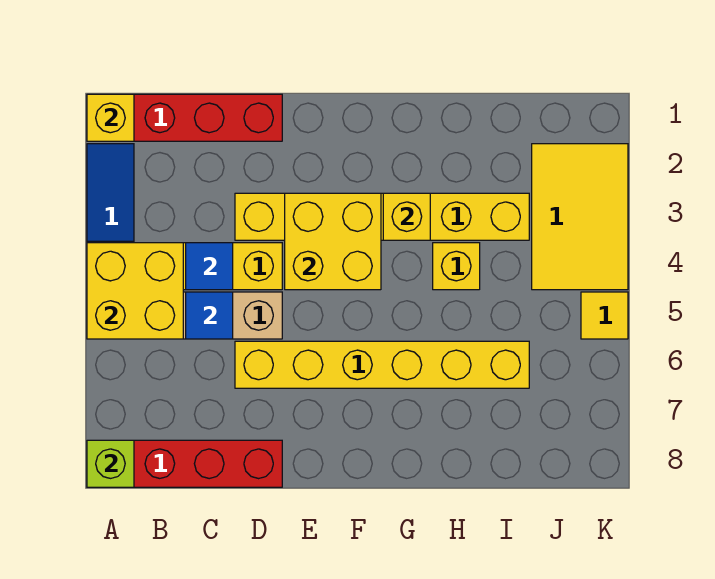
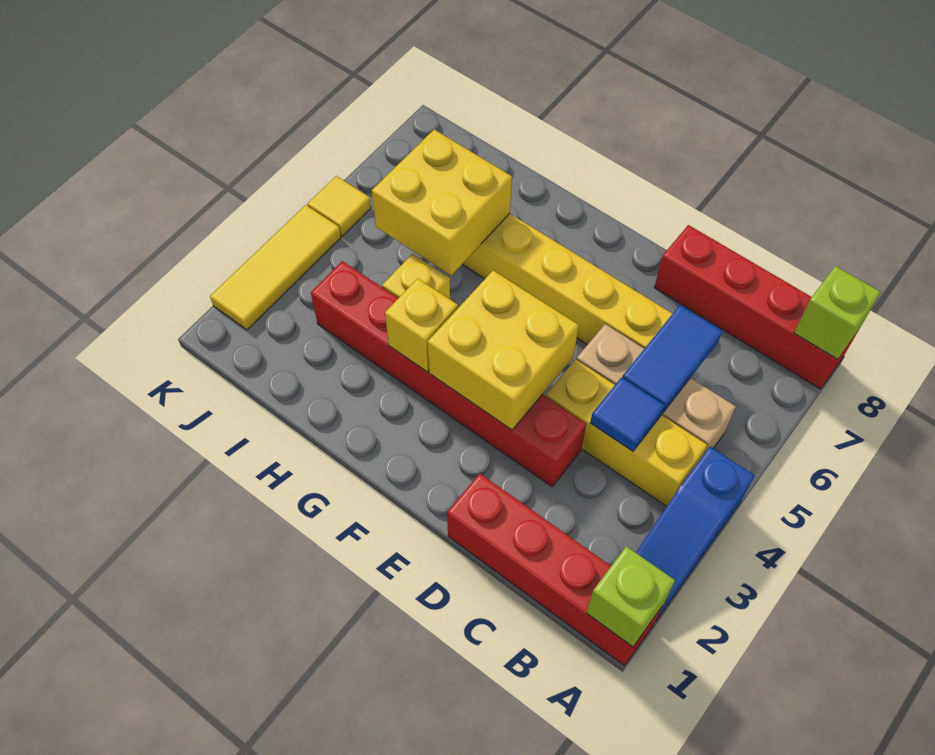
yellow 1x1 brick [87,94,134,141] -> lime 1x1 brick [586,546,675,647]
yellow 2x2 brick [87,243,183,339] -> yellow 2x2 brick moved to [372,129,512,275]
blue 1x1 tile [186,292,233,339] -> blue 1x2 tile [622,305,722,412]
yellow 1x6 brick [235,193,529,240] -> red 1x6 brick [311,261,586,486]
yellow 2x3 tile [532,144,628,290] -> yellow 1x3 tile [210,205,341,330]

